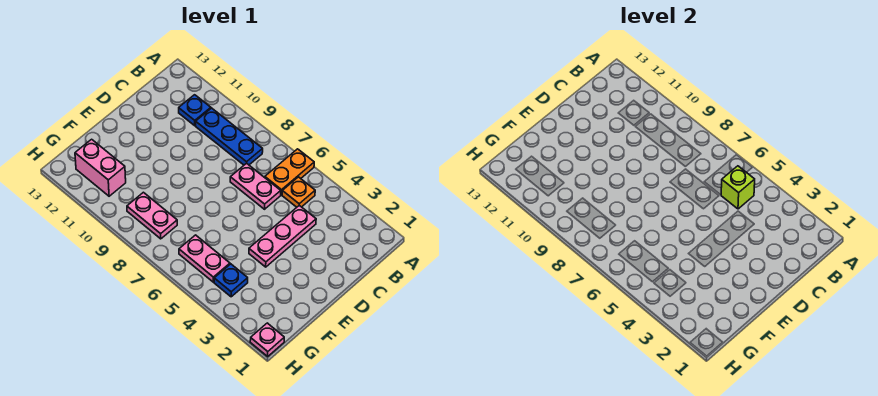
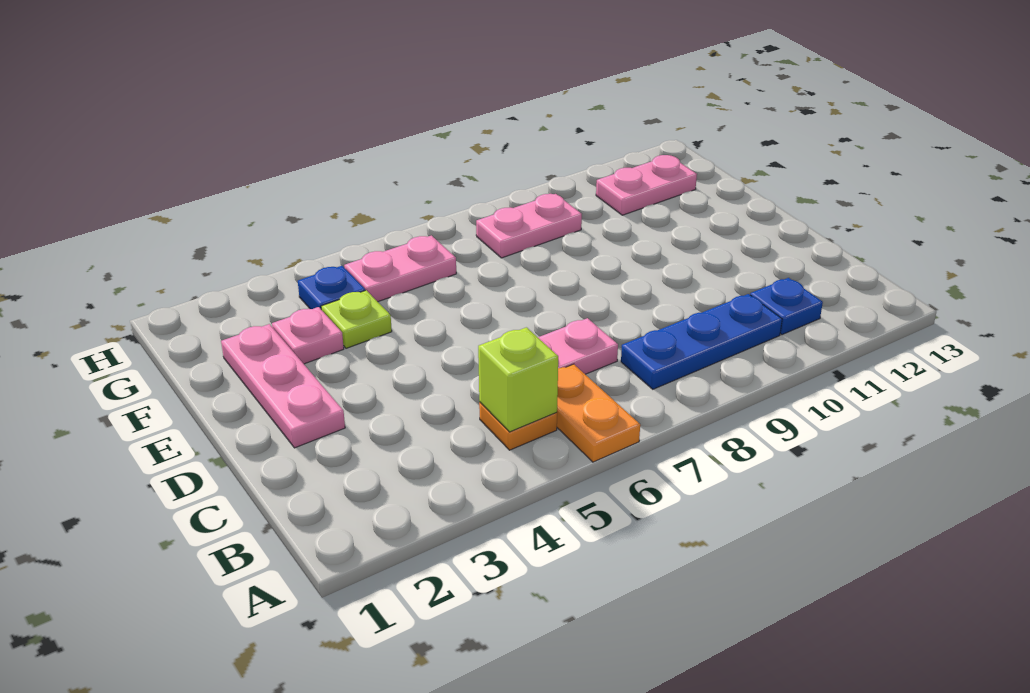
pink 1x3 plate [249,205,316,267] -> pink 1x3 plate moved to [221,324,345,448]
none -> lime 1x1 plate [321,290,392,348]
pink 1x2 brick [75,139,126,196] -> pink 1x2 plate [596,155,697,215]
pink 1x1 plate [250,323,284,356] -> pink 1x1 plate moved to [272,307,344,364]

